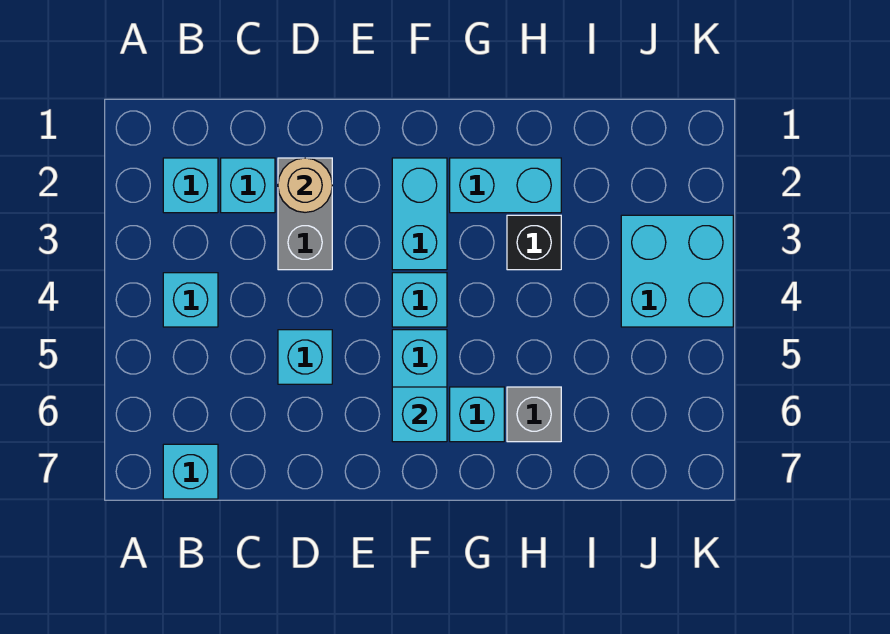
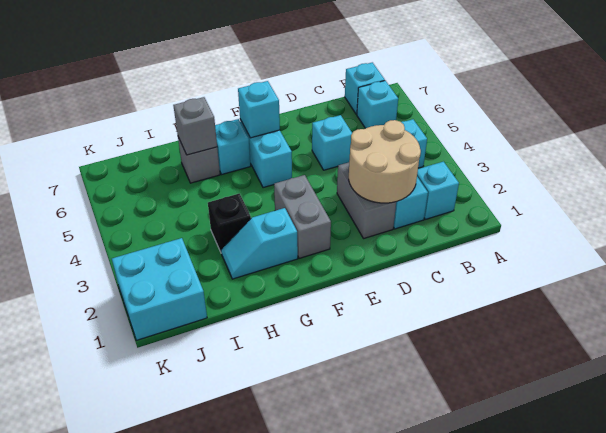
tan 1x1 round brick [278,158,332,212] -> tan 2x2 round brick [349,120,421,203]
cyan 1x2 brick [392,158,447,270] -> grey 1x2 brick [274,175,331,258]
cyan 1x1 brick [392,273,447,327] -> cyan 1x1 brick moved to [357,81,398,128]
cyan 1x2 brick [450,158,561,213] -> cyan 1x2 slope [221,208,298,279]
none -> grey 1x1 brick [173,97,217,155]
cyan 2x2 brick [621,215,733,327] -> cyan 2x2 brick moved to [112,238,207,340]

